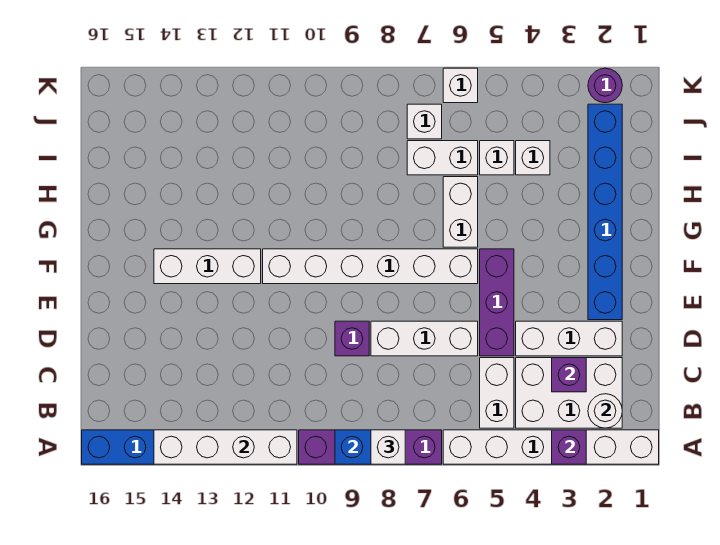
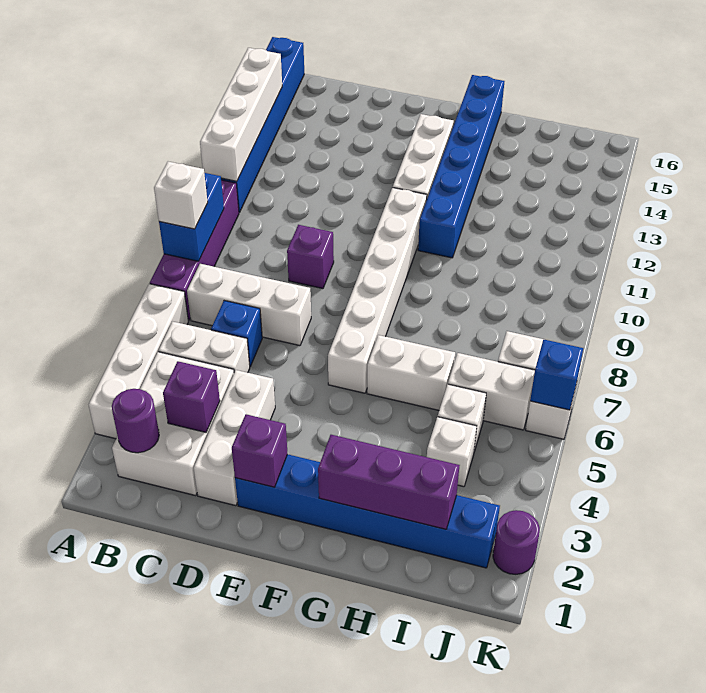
white 1x6 brick [443,430,659,464] -> white 1x4 brick [89,284,188,439]
purple 1x1 brick [552,430,586,464] -> purple 1x1 brick moved to [232,414,288,487]
white 1x1 round brick [588,394,622,428] -> purple 1x1 round brick [112,389,159,453]
none -> blue 1x1 brick [211,301,262,366]
purple 1x3 brick [480,249,514,356] -> purple 1x3 brick moved to [318,435,460,529]
white 1x3 brick [371,321,478,356] -> white 1x3 brick turned to [187,264,311,346]
none -> blue 1x6 brick [418,75,504,258]
white 1x2 brick [407,141,478,175] -> white 1x2 brick turned to [448,353,535,430]
none -> blue 1x1 brick [530,339,583,410]

